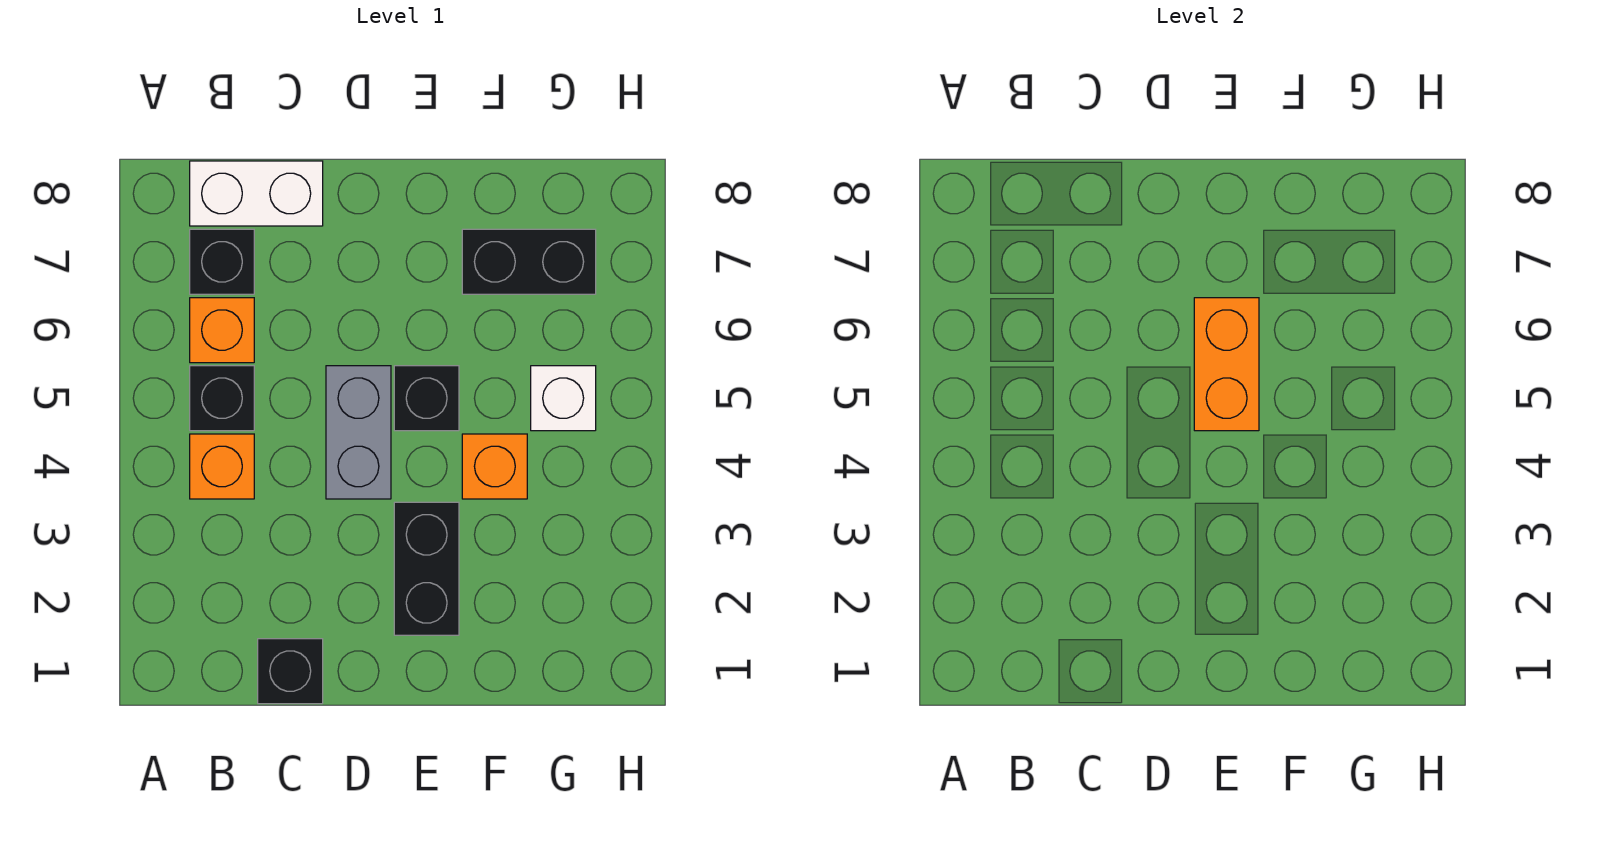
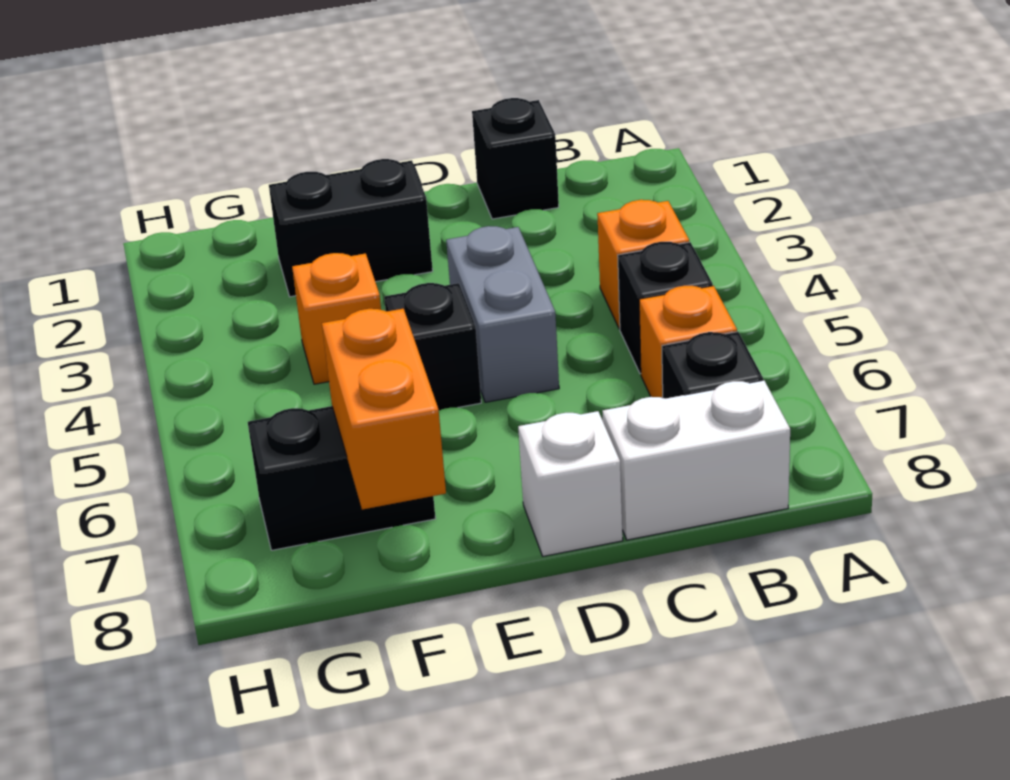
black 1x2 brick [394,502,459,635] -> black 1x2 brick turned to [269,159,433,297]
orange 1x2 brick [1194,298,1259,431] -> orange 1x2 brick moved to [322,309,446,510]
white 1x1 brick [531,366,596,431] -> white 1x1 brick moved to [518,411,623,556]

